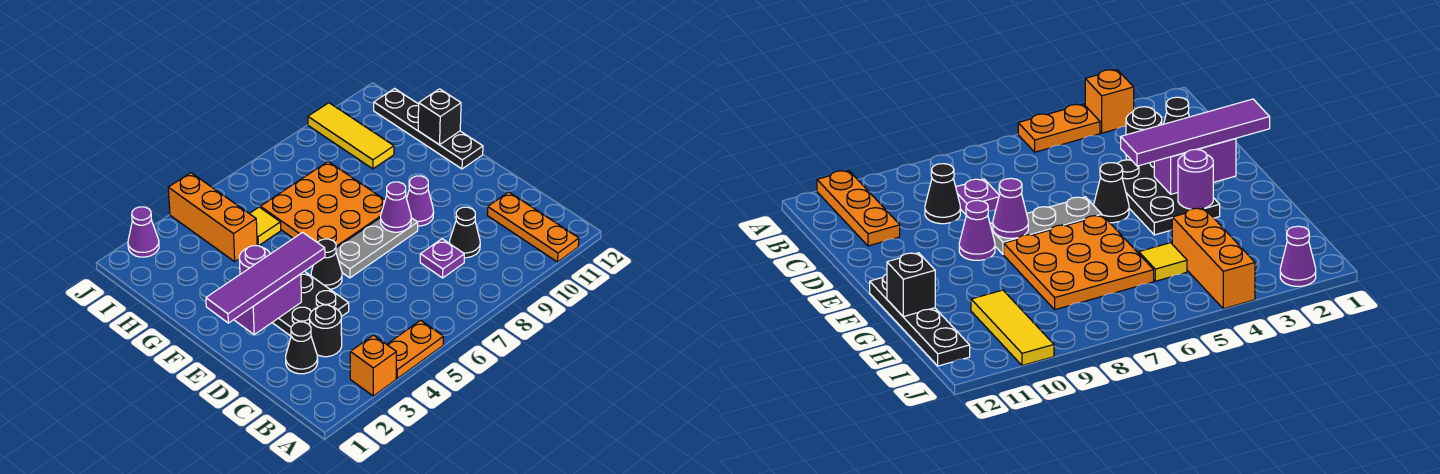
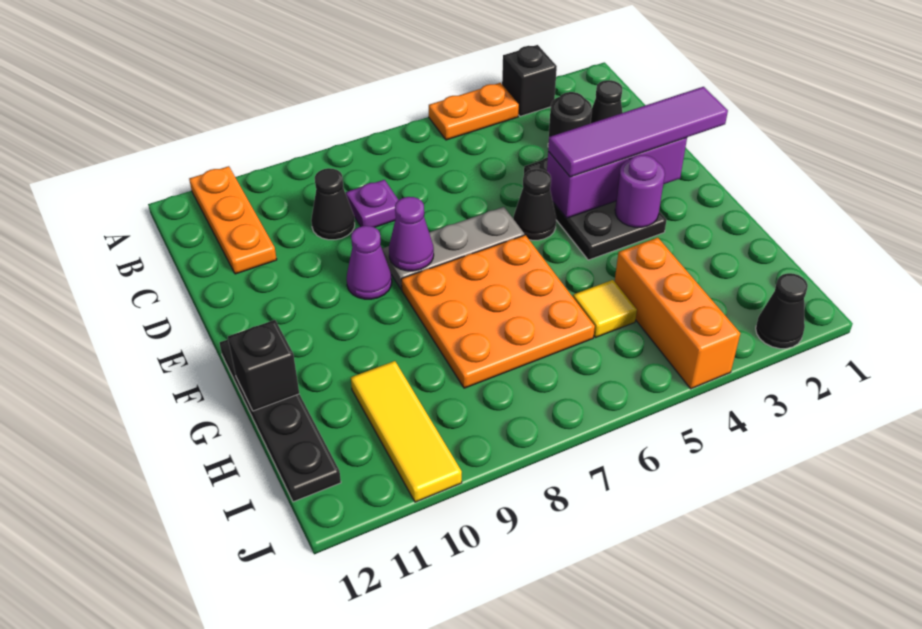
orange 1x1 brick [350,335,396,396] -> black 1x1 brick [502,45,557,116]
purple 1x2 brick [234,274,301,334] -> purple 1x3 brick [547,138,687,218]
purple 1x1 cone [128,207,159,257] -> black 1x1 cone [756,273,808,349]

